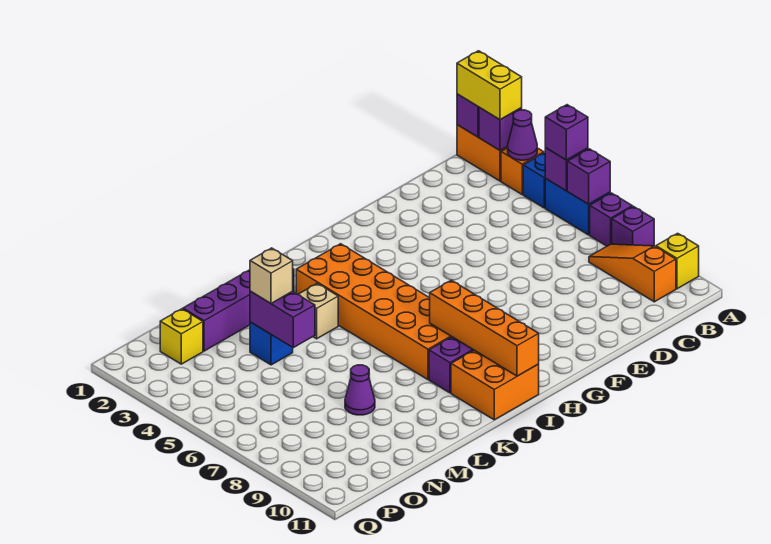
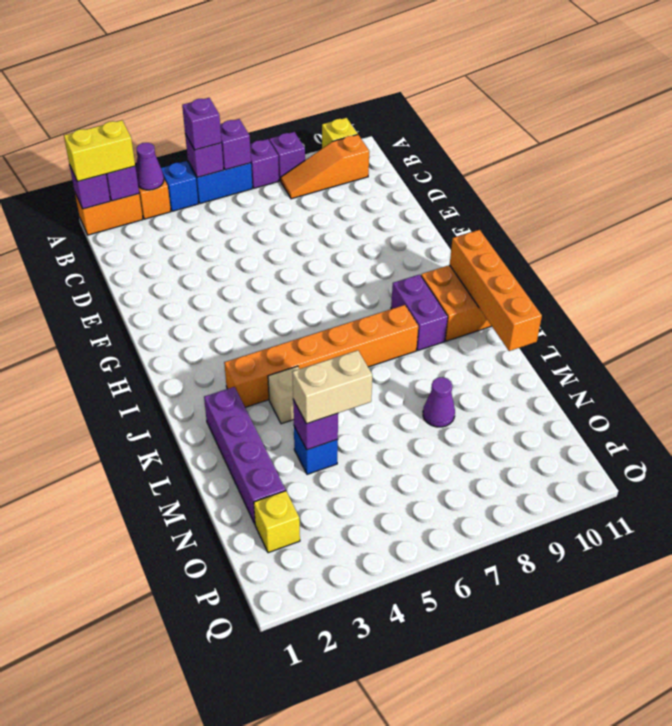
orange 2x6 brick [296,244,452,379] -> orange 1x6 brick [224,305,418,407]
orange 1x4 brick [430,280,539,376] -> orange 1x4 brick turned to [450,230,542,351]
purple 1x2 brick [250,291,315,348] -> purple 1x1 brick [293,400,338,450]
tan 1x1 brick [250,248,293,303] -> tan 1x2 brick [292,350,372,424]

